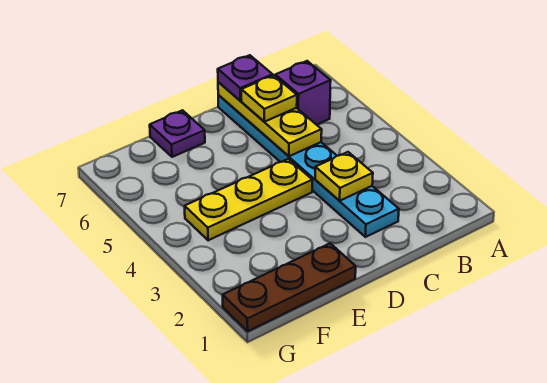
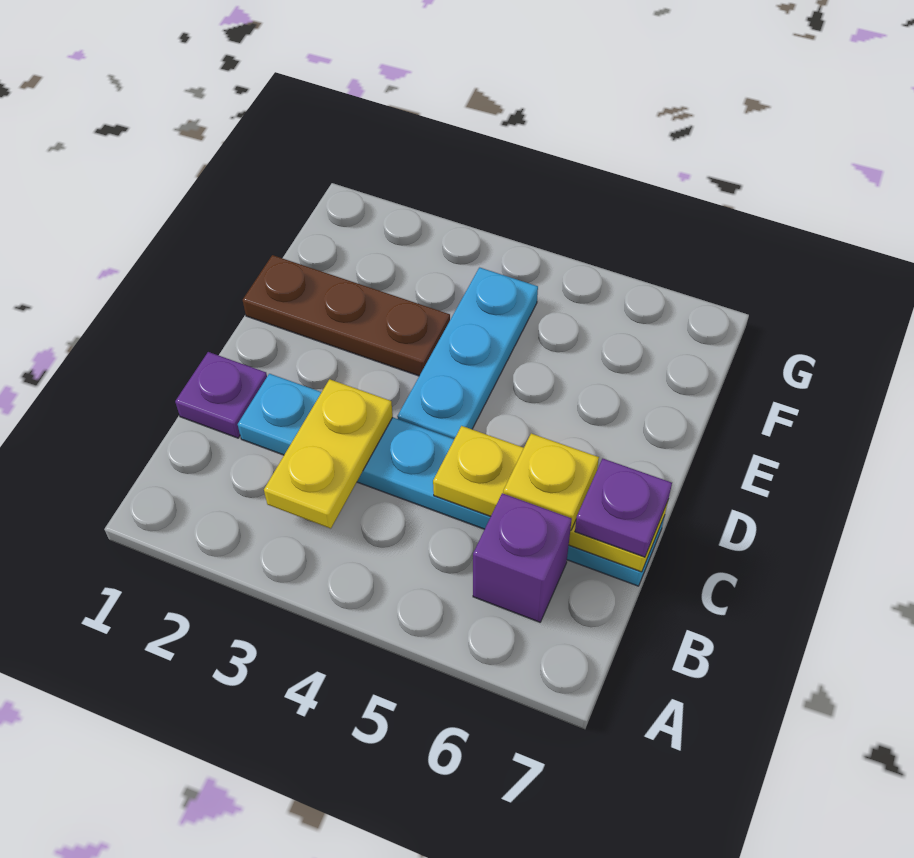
yellow 1x1 plate [315,152,373,201] -> yellow 1x2 plate [264,379,393,529]
yellow 1x3 plate [185,159,312,240] -> cyan 1x3 plate [397,268,538,439]
brown 1x3 plate [223,243,356,331] -> brown 1x3 plate turned to [243,255,450,376]
purple 1x1 plate [150,110,205,157] -> purple 1x1 plate moved to [175,352,267,438]

